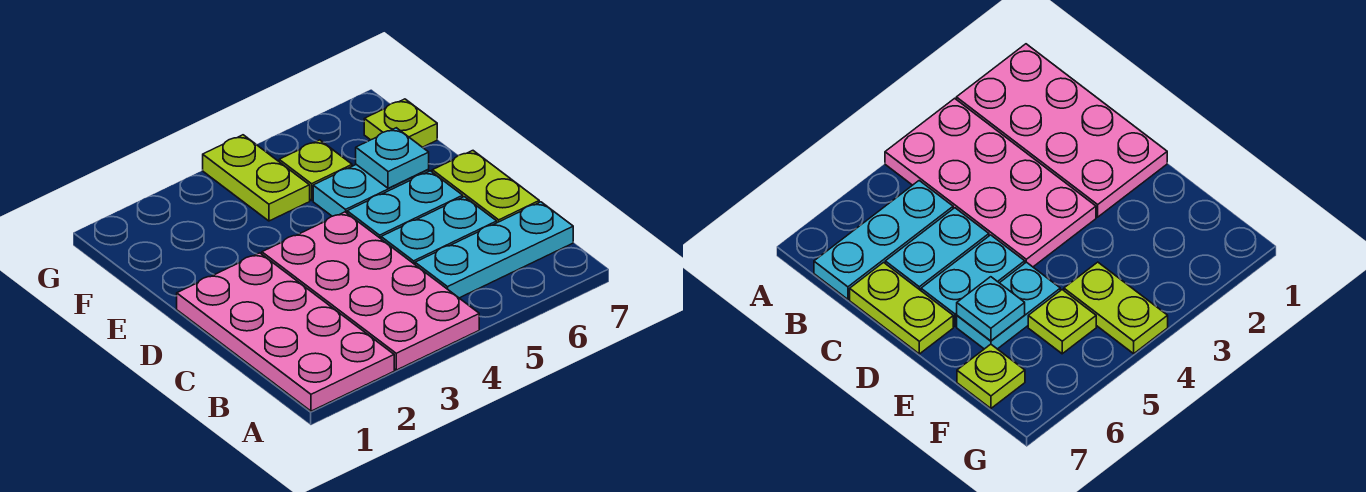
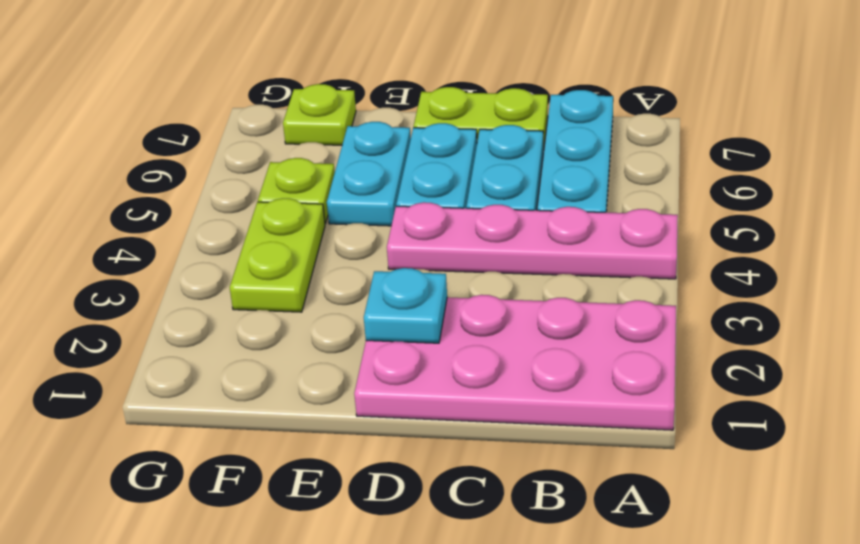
pink 2x4 plate [262,212,479,370] -> pink 1x4 plate [387,202,678,279]
cyan 1x1 plate [356,128,429,188] -> cyan 1x1 plate moved to [364,268,447,343]
lime 1x2 plate [203,135,310,221] -> lime 1x2 plate turned to [230,198,325,312]

